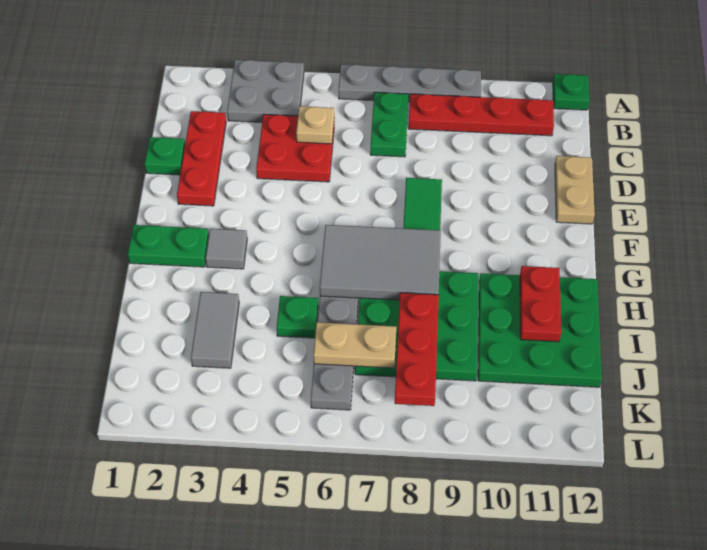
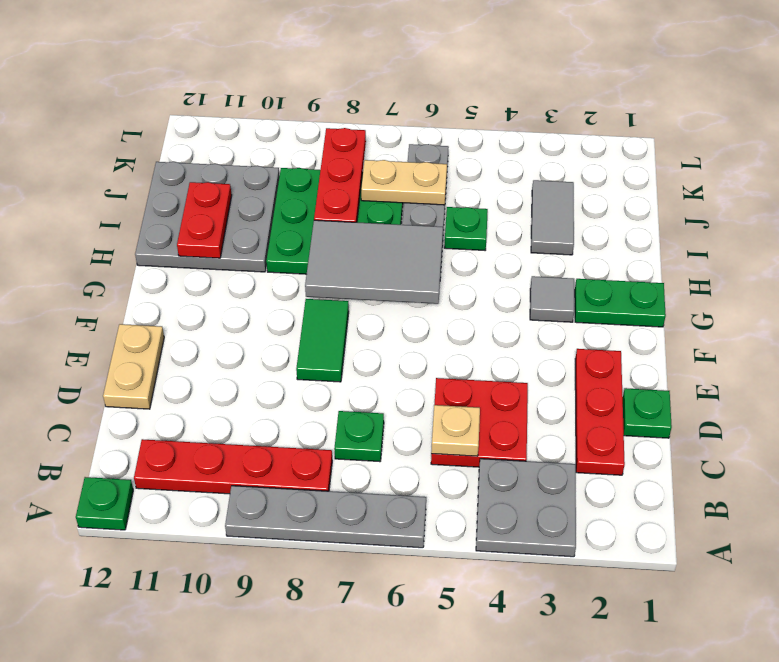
green 1x2 plate [370,92,409,157] -> green 1x1 plate [334,411,384,462]
green 3x3 plate [478,273,602,387] -> grey 3x3 plate [135,162,280,272]

